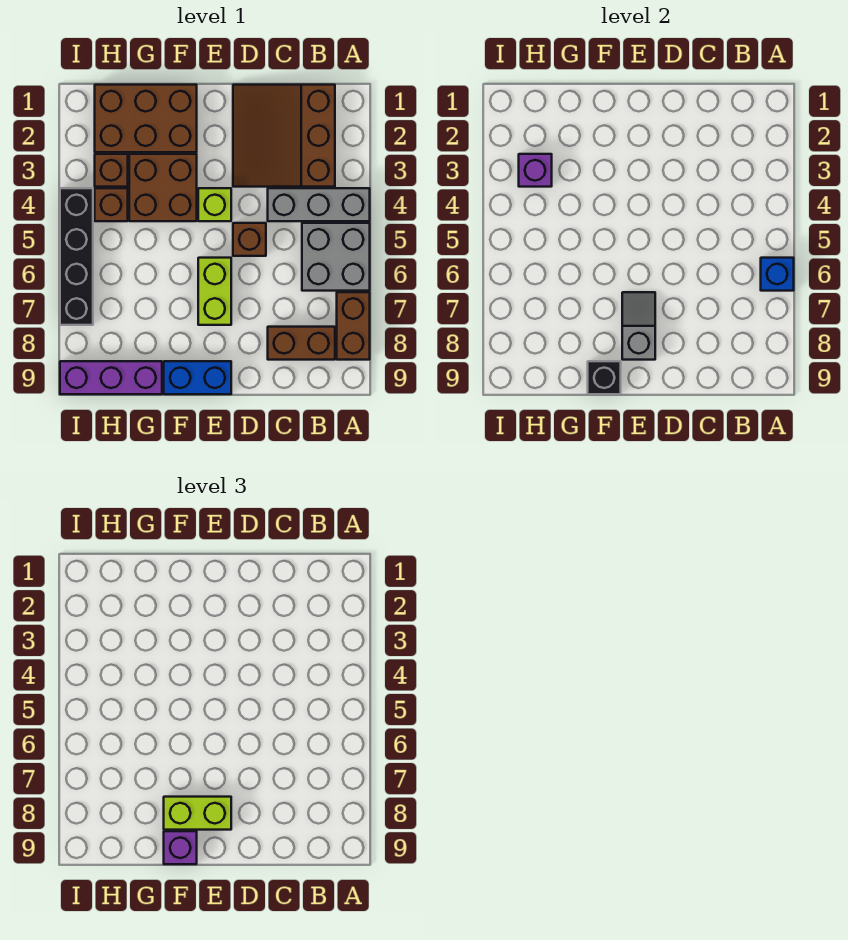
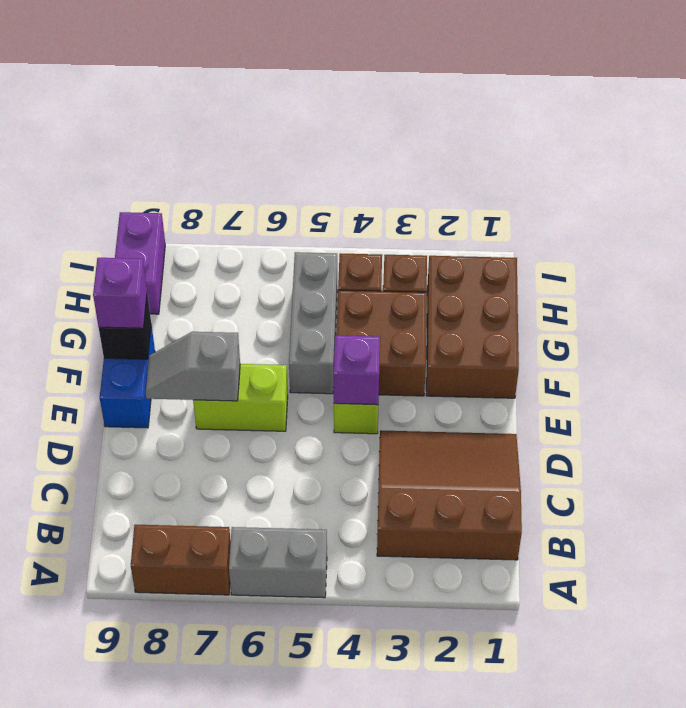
grey 1x3 brick [268,188,370,221] -> grey 1x3 brick moved to [289,252,337,394]
grey 2x2 brick [302,223,370,291] -> grey 1x2 brick [229,527,327,598]
blue 1x1 brick [761,258,794,291] -> none
brown 1x2 brick [268,327,335,360] -> none
brown 1x1 brick [233,223,266,256] -> none
grey 1x2 slope [622,292,655,360] -> grey 1x2 slope turned to [146,332,240,401]
lime 1x2 brick [164,797,231,830] -> none
purple 1x3 brick [60,361,162,394] -> purple 1x2 brick [115,212,165,314]
purple 1x1 brick [519,154,552,187] -> purple 1x1 brick moved to [333,335,380,405]
black 1x4 brick [60,188,93,325] -> none

